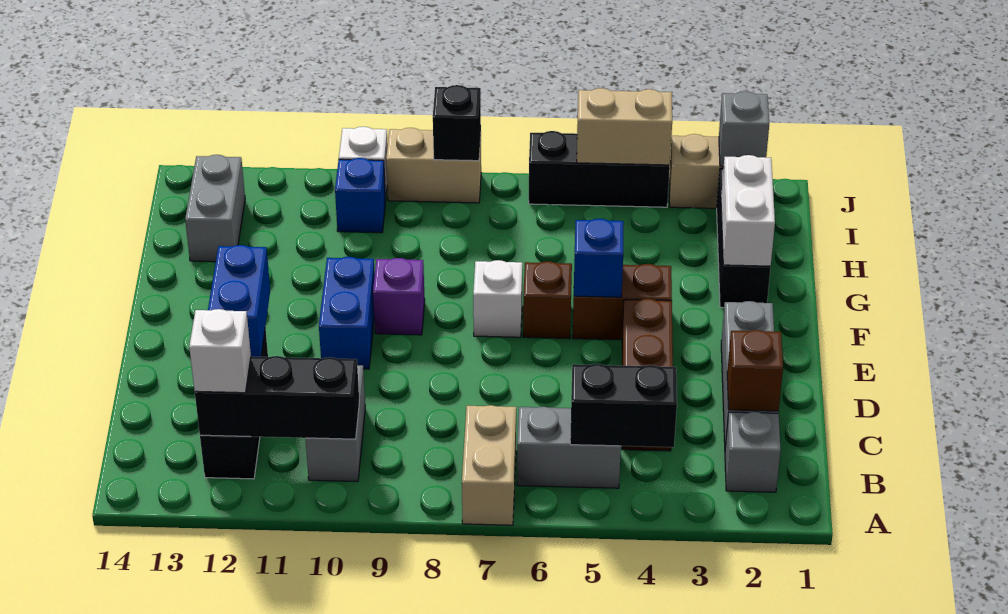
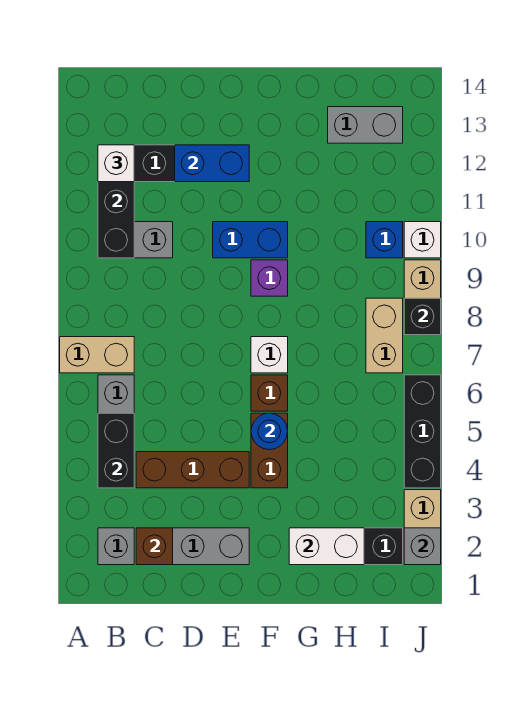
blue 1x1 brick [574,219,624,297] -> blue 1x1 round brick [251,413,288,450]
tan 1x2 brick [577,88,672,165] -> tan 1x2 brick moved to [366,298,403,373]

